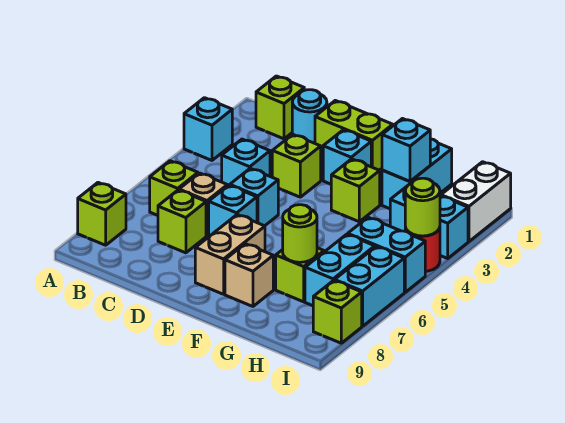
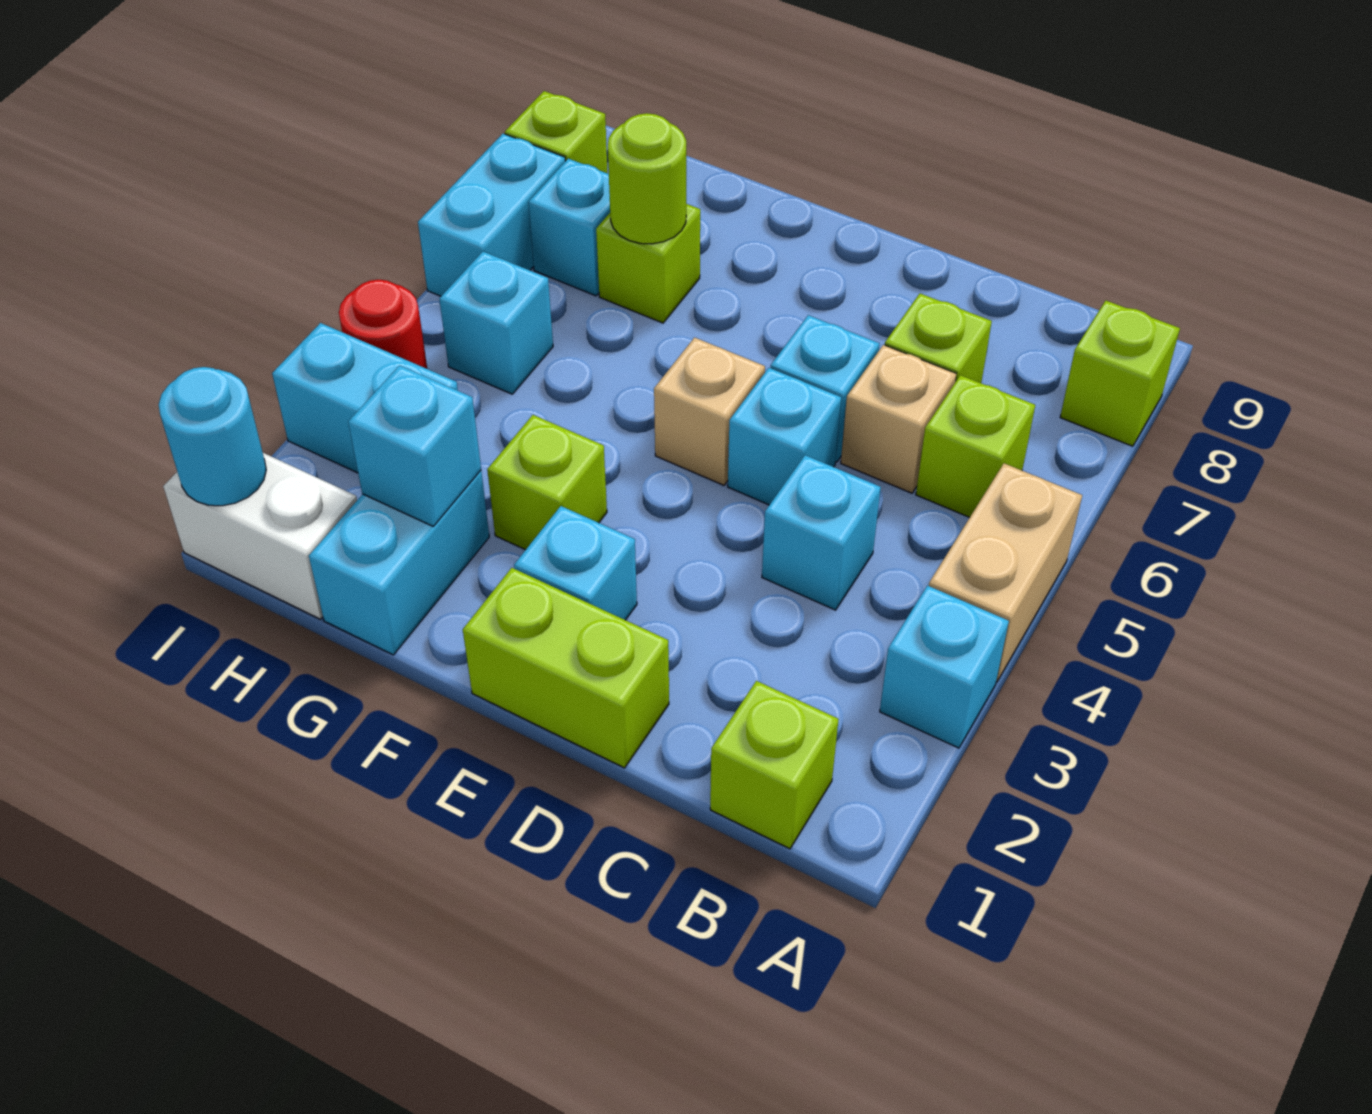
cyan 1x1 round brick [292,90,327,143] -> cyan 1x1 round brick moved to [159,367,266,506]
lime 1x1 brick [272,134,321,197] -> none
tan 1x2 brick [195,215,265,294] -> tan 1x2 brick moved to [929,463,1082,682]
tan 1x1 brick [225,244,273,306] -> tan 1x1 brick moved to [654,338,765,485]
cyan 1x2 brick [348,217,425,292] -> cyan 1x1 brick [439,252,553,394]
cyan 1x2 brick [305,234,375,306] -> cyan 1x1 brick [529,159,610,296]
white 1x2 brick [441,162,511,241] -> white 1x2 brick turned to [163,453,357,619]
lime 1x1 round brick [405,178,440,236] -> none

